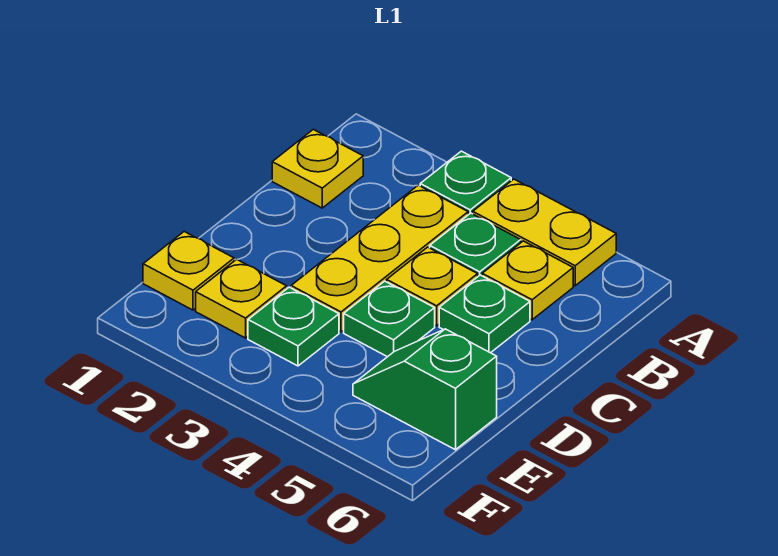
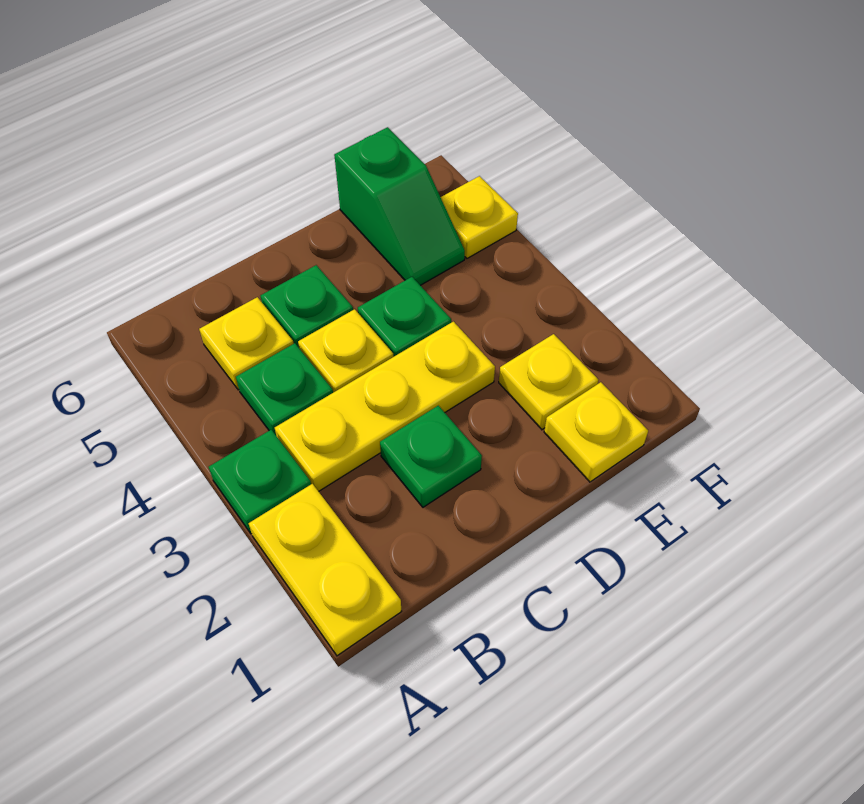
yellow 1x2 plate [473,179,616,286] -> yellow 1x2 plate moved to [249,484,402,656]
yellow 1x1 plate [272,129,363,208] -> yellow 1x1 plate moved to [441,176,518,258]
green 1x1 plate [248,287,339,366] -> green 1x1 plate moved to [380,406,482,507]

